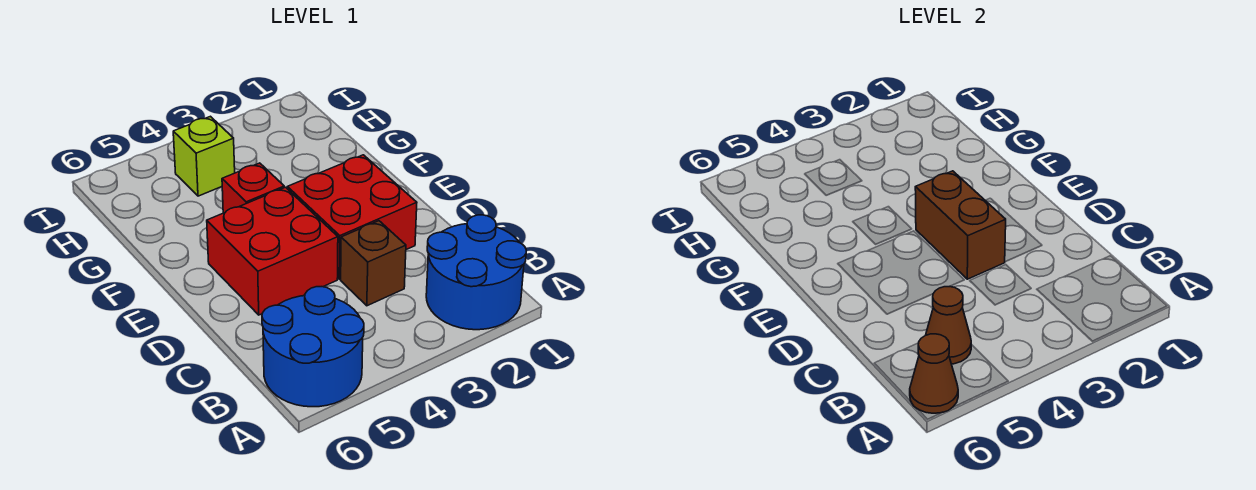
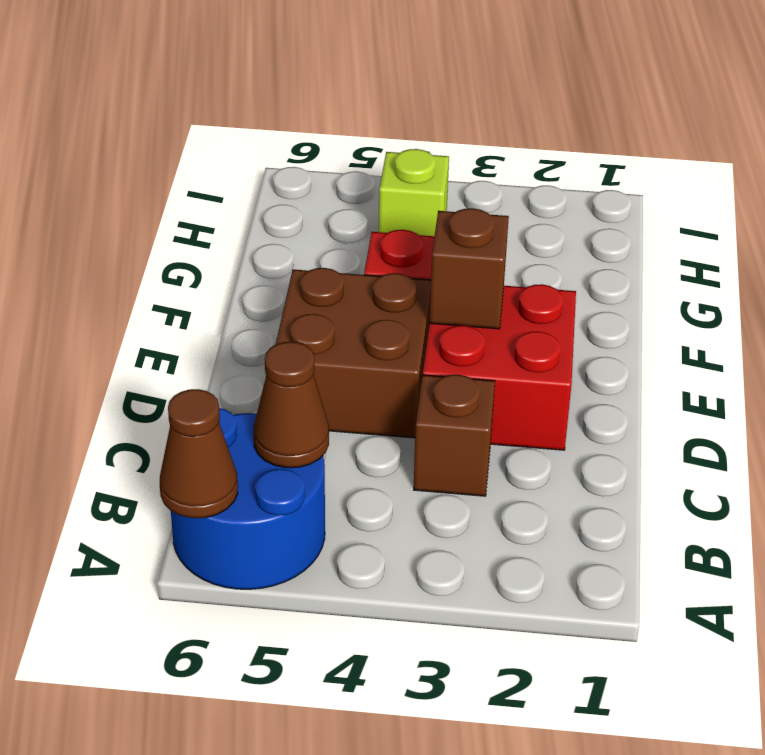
blue 2x2 round brick [426,215,526,330] -> none
brown 1x2 brick [915,171,1006,279] -> brown 1x1 brick [429,208,509,329]
red 2x2 brick [207,187,338,315] -> brown 2x2 brick [276,268,431,438]

